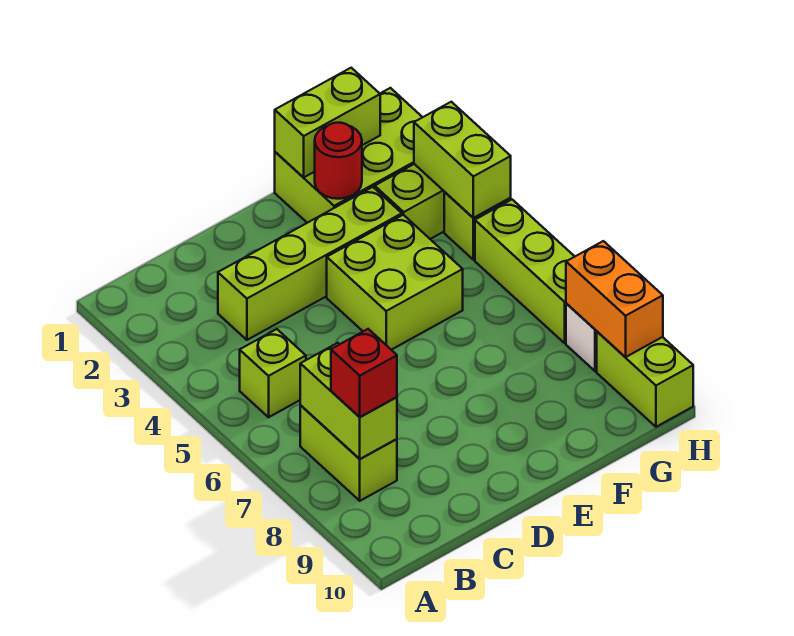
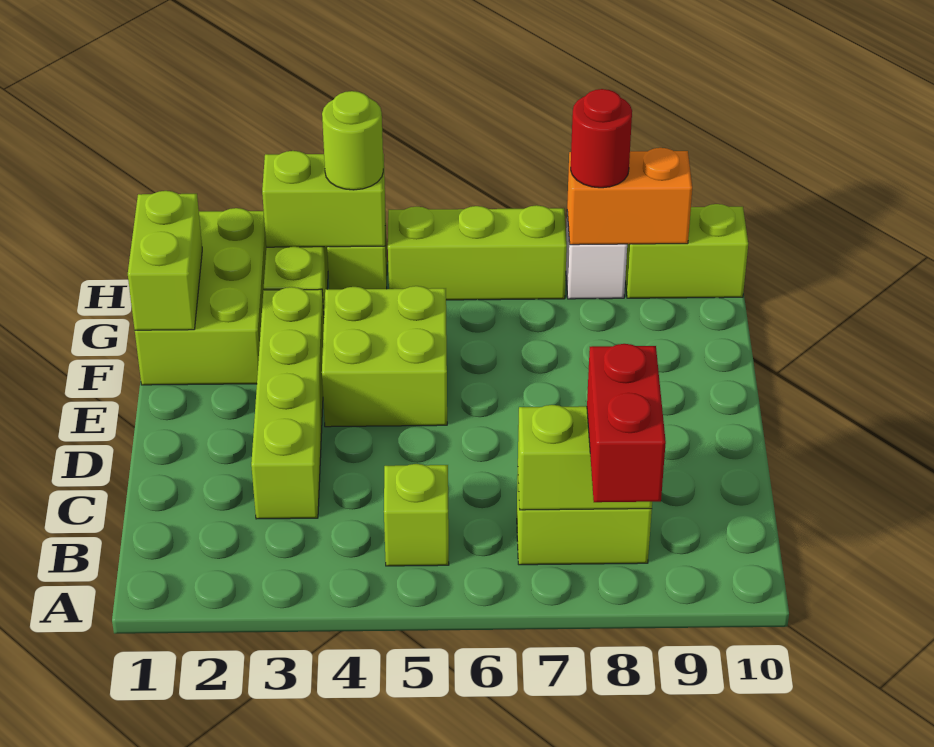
red 1x1 brick [331,329,397,417] -> red 1x2 brick [587,344,666,502]
red 1x1 round brick [315,123,362,199] -> red 1x1 round brick moved to [571,89,632,188]
none -> lime 1x1 round brick [322,91,383,190]

